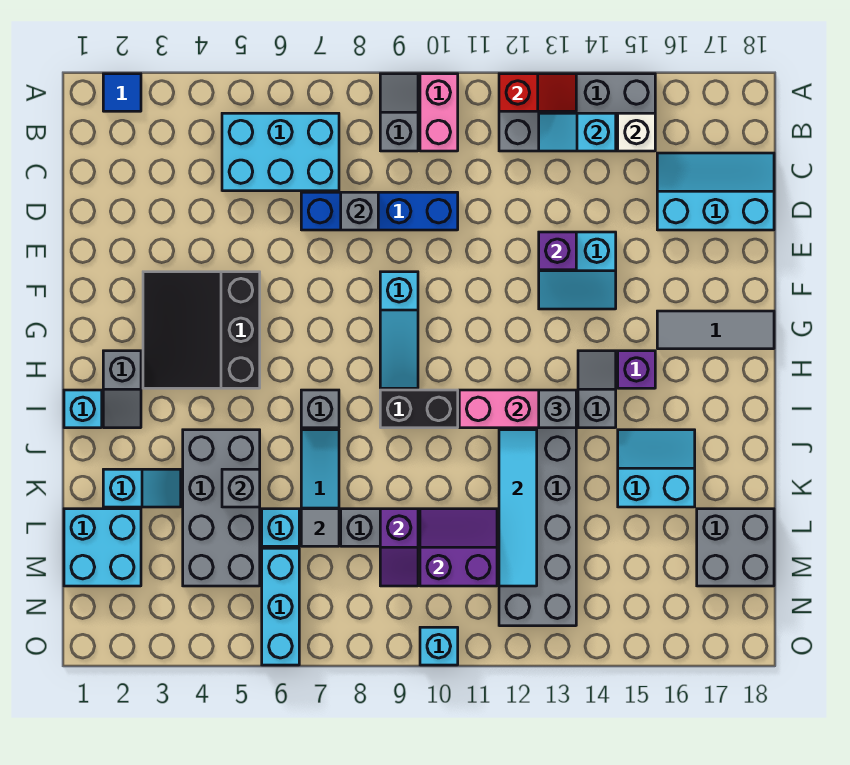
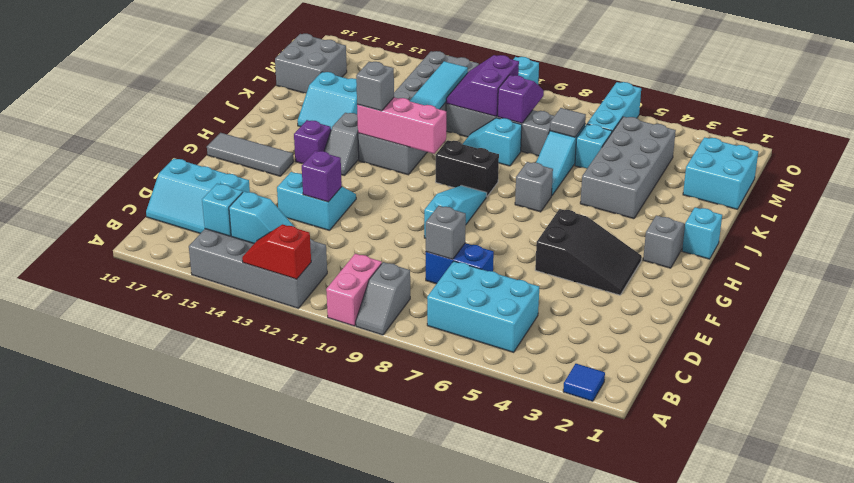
white 1x1 brick [618,113,655,151] -> cyan 1x1 brick [202,184,243,236]
blue 1x4 brick [301,192,458,230] -> blue 1x2 brick [426,243,494,284]
black 3x3 slope [143,272,260,388] -> black 2x3 slope [535,209,642,295]
cyan 1x2 slope [103,469,181,507] -> cyan 1x2 slope moved to [463,118,522,166]
grey 1x1 brick [222,469,260,507] -> none
purple 2x2 slope [420,509,497,586] -> purple 2x2 slope turned to [446,55,519,117]

